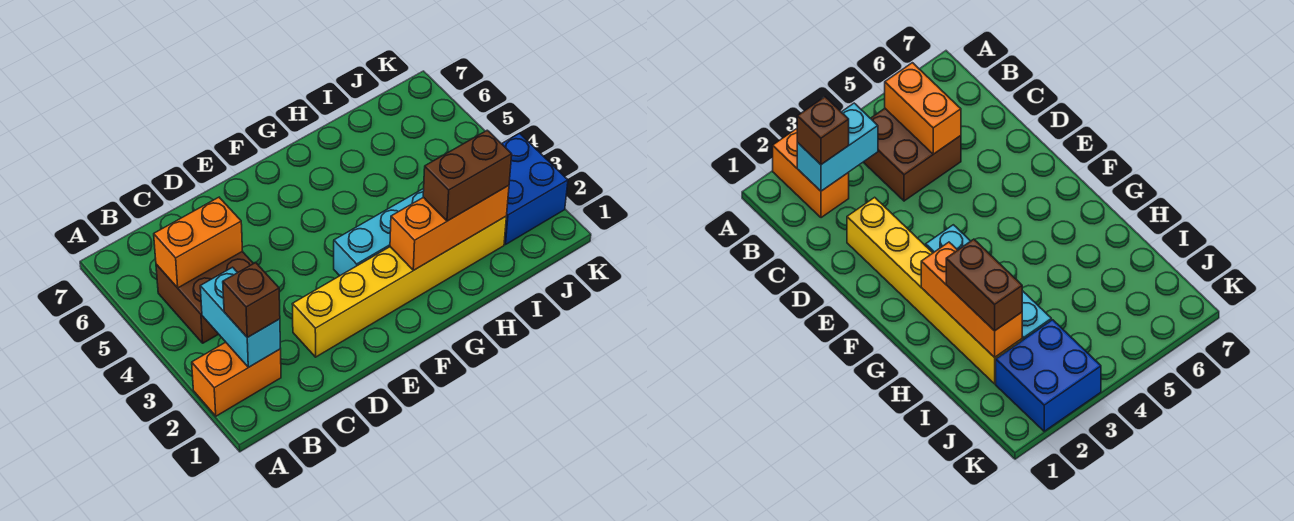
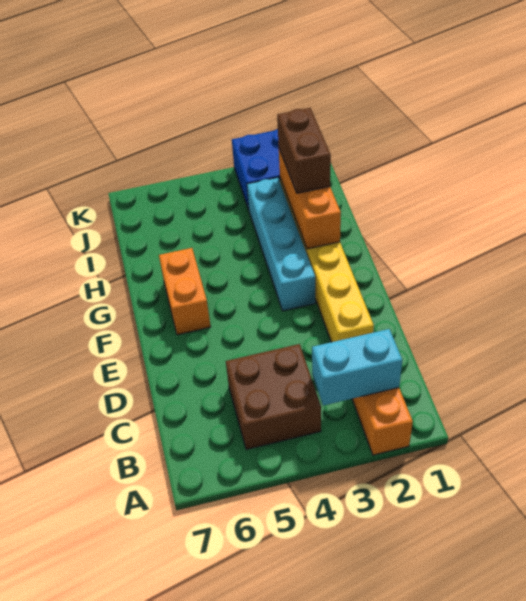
brown 1x1 brick [223,263,280,338] -> none
orange 1x2 brick [154,197,242,288] -> orange 1x2 brick moved to [159,248,211,335]

